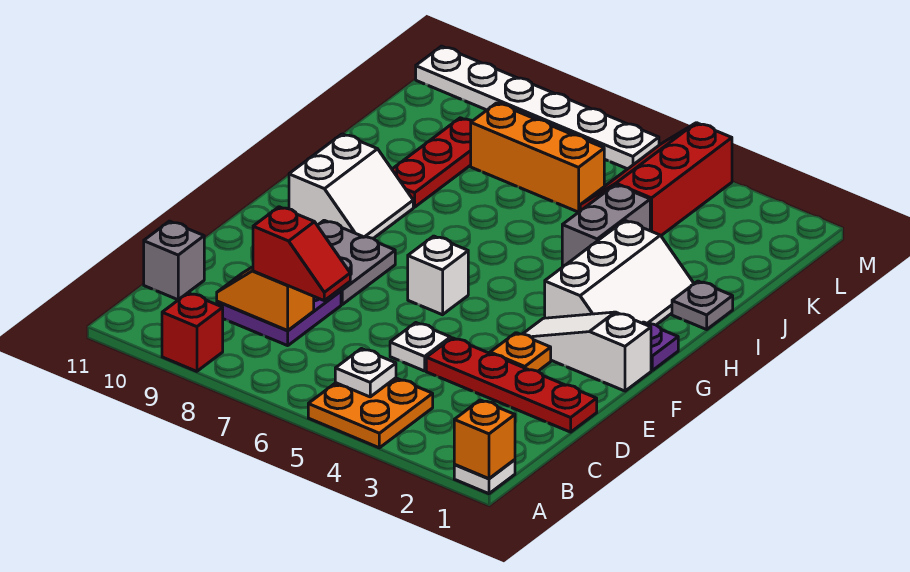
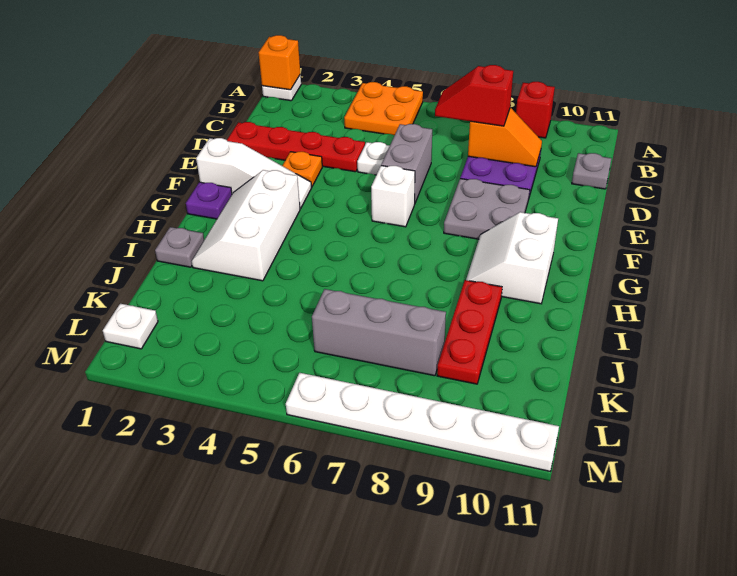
white 1x1 plate [335,349,396,397] -> white 1x1 plate moved to [103,304,158,349]
grey 1x1 brick [144,221,204,300] -> grey 1x1 plate [572,153,611,189]
grey 1x2 brick [562,185,650,267] -> grey 1x2 brick moved to [381,124,432,203]
red 2x3 slope [580,123,732,235] -> none
orange 1x3 brick [471,103,604,212] -> grey 1x3 brick [312,289,446,376]

